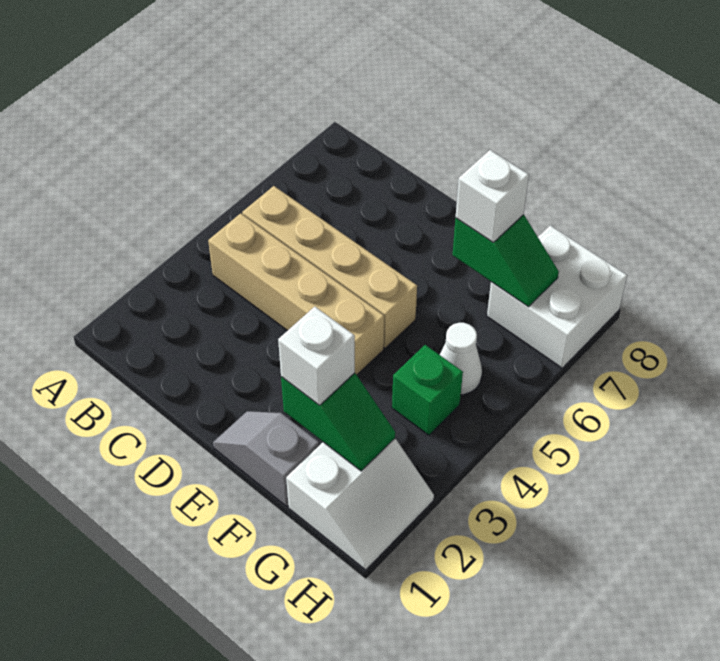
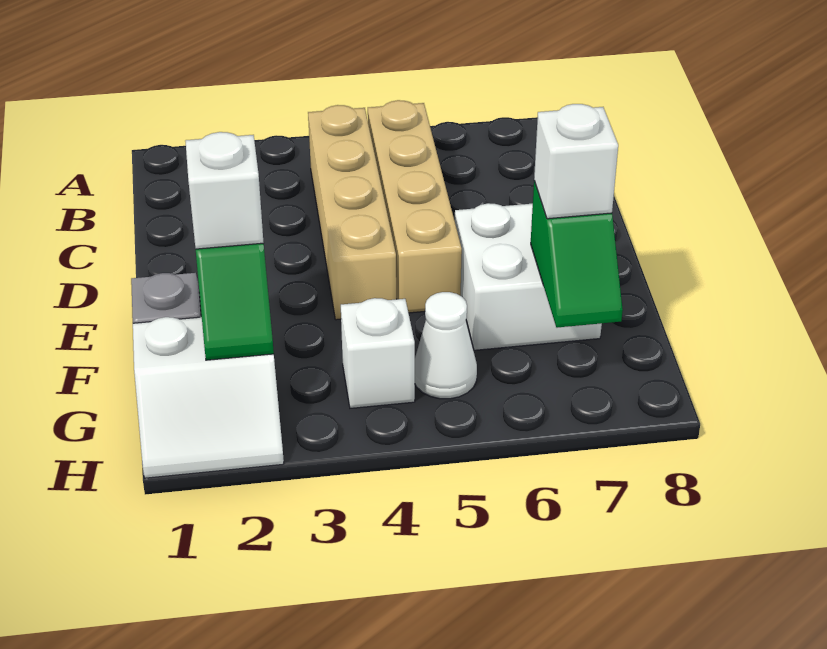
green 1x1 brick [392,345,463,435] -> white 1x1 brick [341,298,415,408]
white 2x2 brick [487,225,627,368] -> white 2x2 brick moved to [455,203,602,350]

